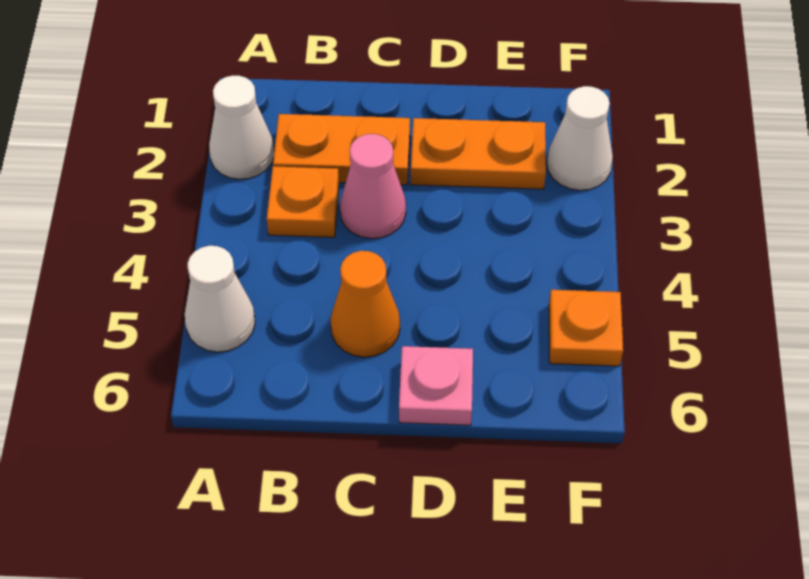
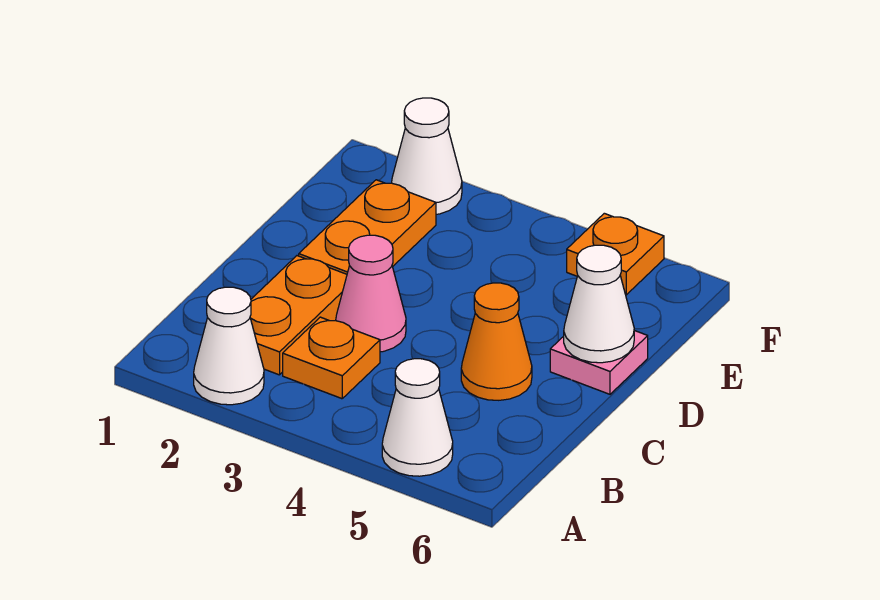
none -> white 1x1 cone [564,245,634,363]

